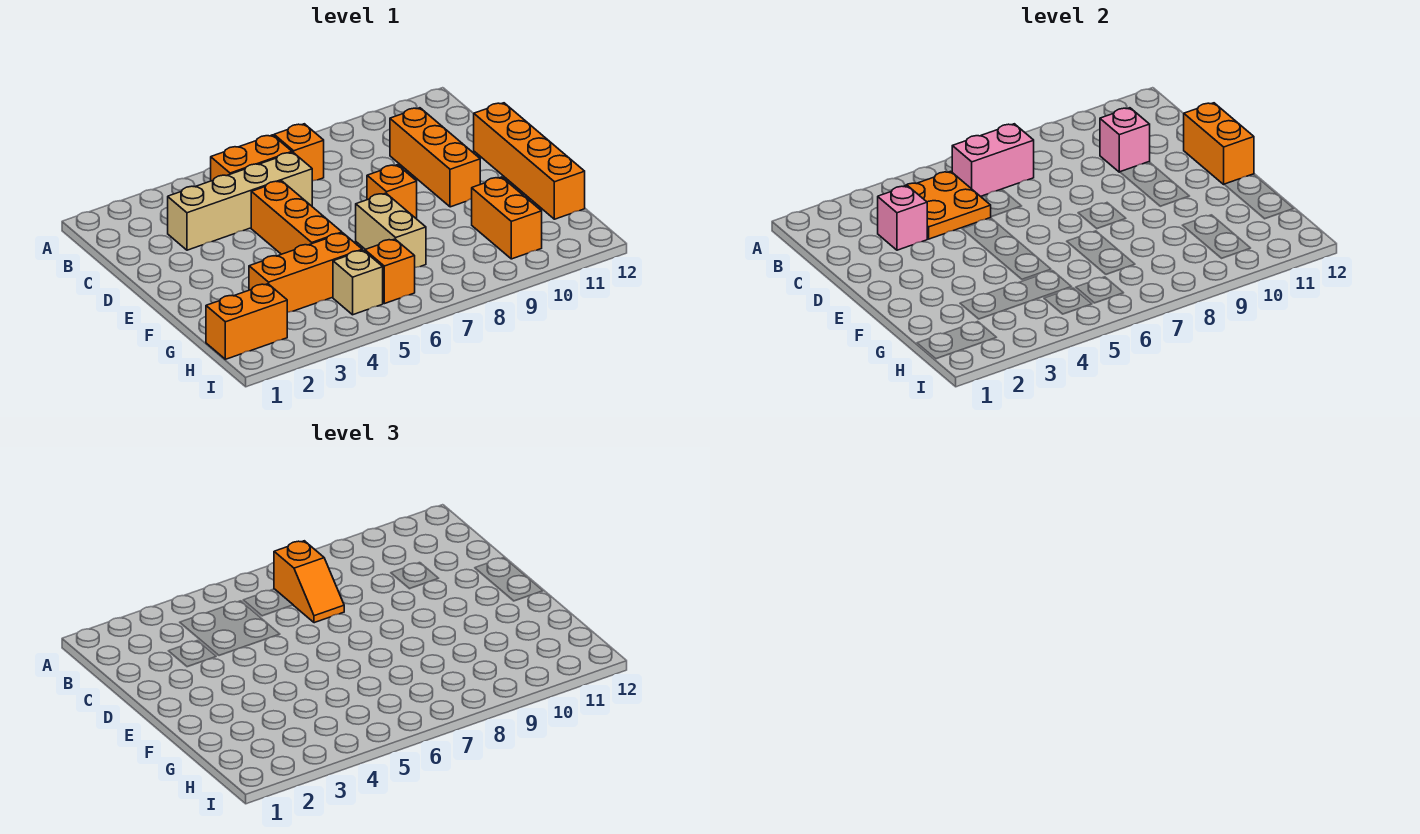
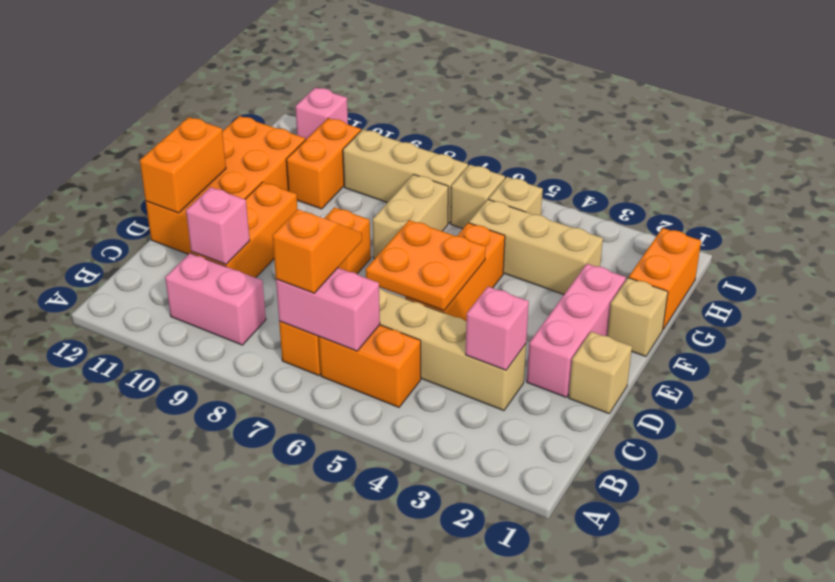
orange 2x2 plate [904,171,991,239] -> orange 2x2 plate moved to [366,220,486,311]
none -> pink 1x2 brick [165,253,266,345]
none -> tan 1x1 brick [569,332,632,414]
none -> pink 1x3 brick [527,264,626,397]
orange 1x4 brick [474,103,585,219] -> orange 2x4 brick [146,116,306,254]
none -> tan 1x1 brick [607,278,668,357]
orange 1x3 brick [249,233,362,313] -> tan 1x3 brick [469,199,603,294]
orange 1x2 brick [206,284,287,359] -> orange 1x2 brick turned to [629,228,701,329]
orange 1x1 brick [365,239,415,304] -> tan 1x1 brick [451,165,505,229]
none -> tan 1x3 brick [343,129,468,224]
none -> pink 1x1 brick [295,87,348,139]

